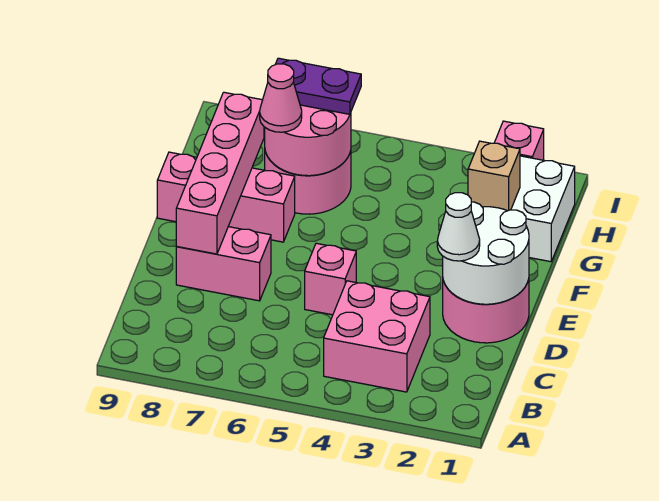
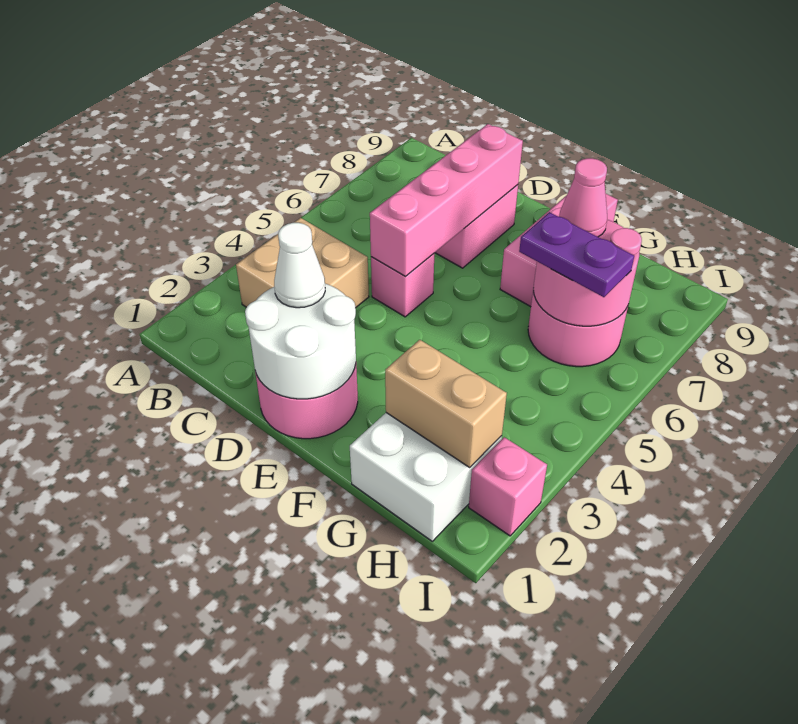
pink 2x2 brick [324,281,430,392] -> tan 2x2 brick [236,218,369,308]
pink 1x4 brick [176,92,264,254] -> pink 1x4 brick turned to [370,124,523,277]
tan 1x1 brick [468,141,520,211] -> tan 1x2 brick [385,340,507,467]
purple 1x2 plate [275,58,361,114] -> purple 1x2 plate turned to [519,212,634,297]

